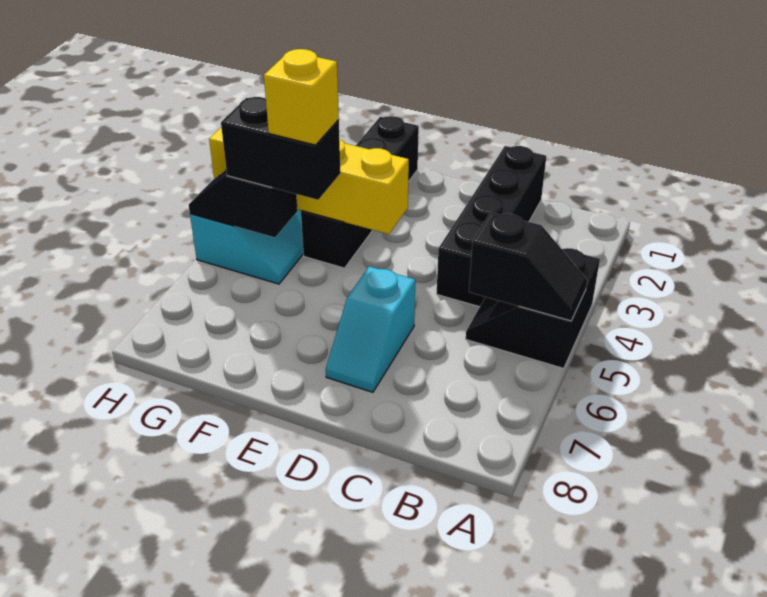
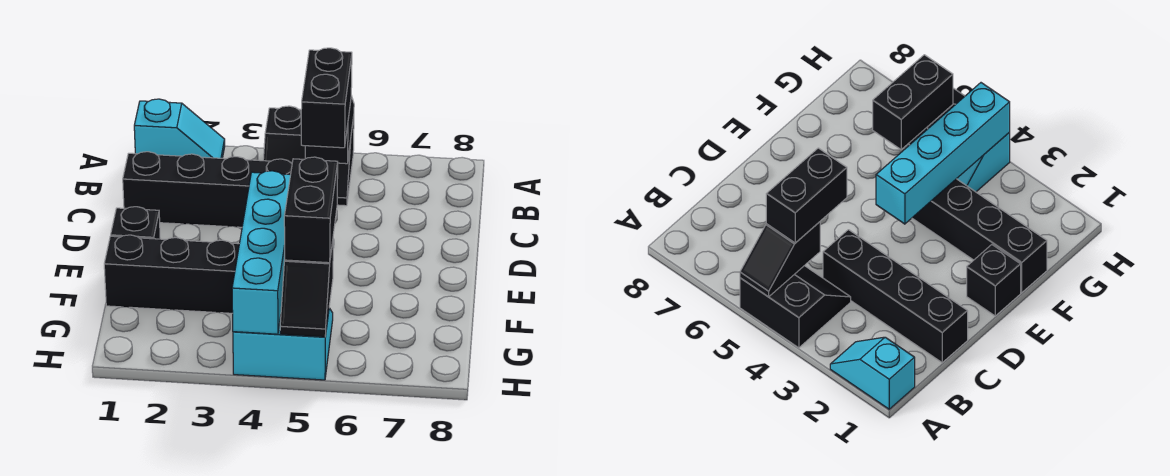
none -> black 1x2 brick [301,48,352,148]
cyan 1x2 slope [326,266,415,392] -> cyan 1x2 slope moved to [134,99,225,158]
none -> black 1x1 brick [111,207,160,239]
yellow 1x4 brick [209,128,409,234] -> cyan 1x4 brick [232,171,290,334]
yellow 1x1 brick [264,49,339,145] -> none

